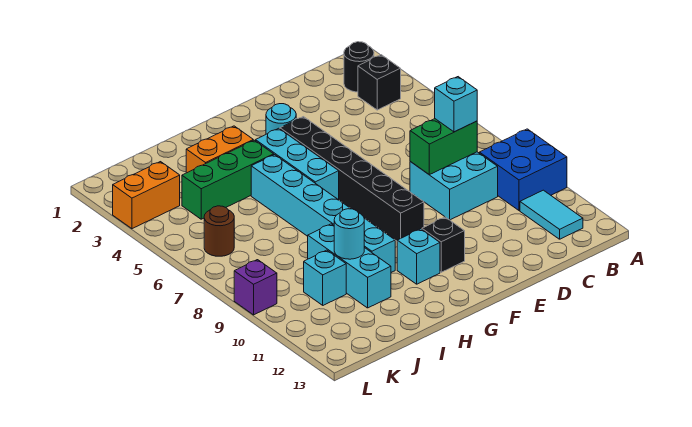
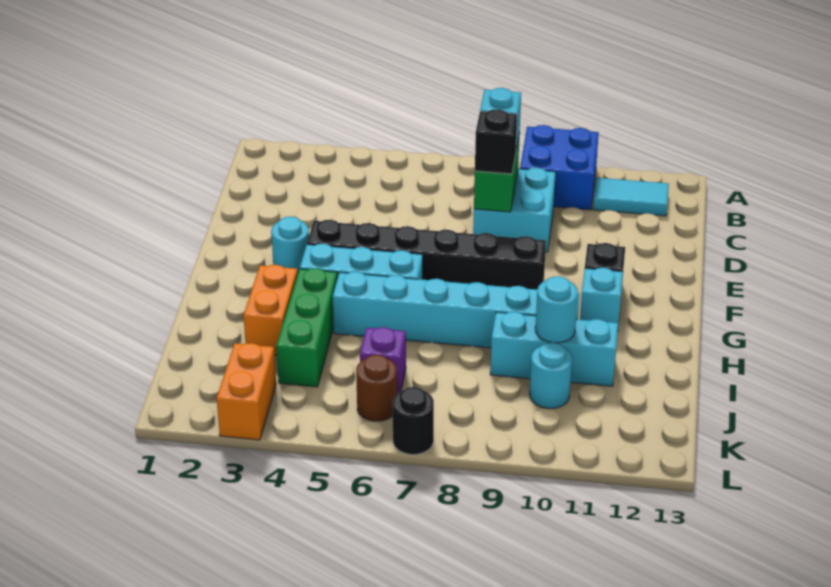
black 1x1 round brick [344,42,374,92] -> black 1x1 round brick moved to [393,387,434,455]
black 1x1 brick [358,55,401,110] -> black 1x1 brick moved to [475,109,517,174]
cyan 1x1 brick [304,250,346,305] -> cyan 1x1 round brick [530,342,572,409]
purple 1x1 brick [234,260,277,315] -> purple 1x1 brick moved to [360,327,406,394]

